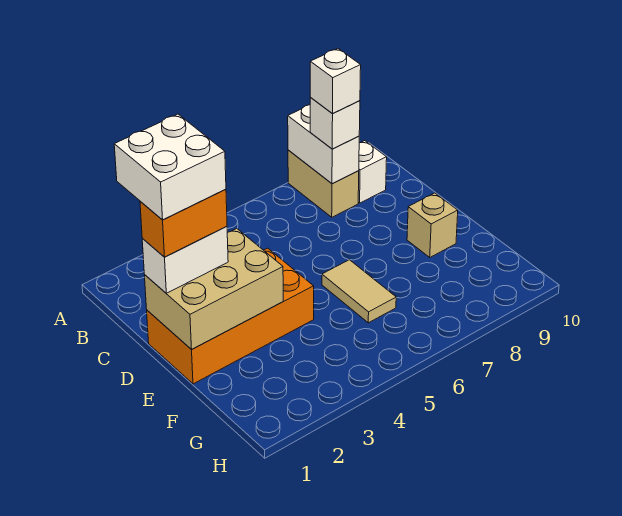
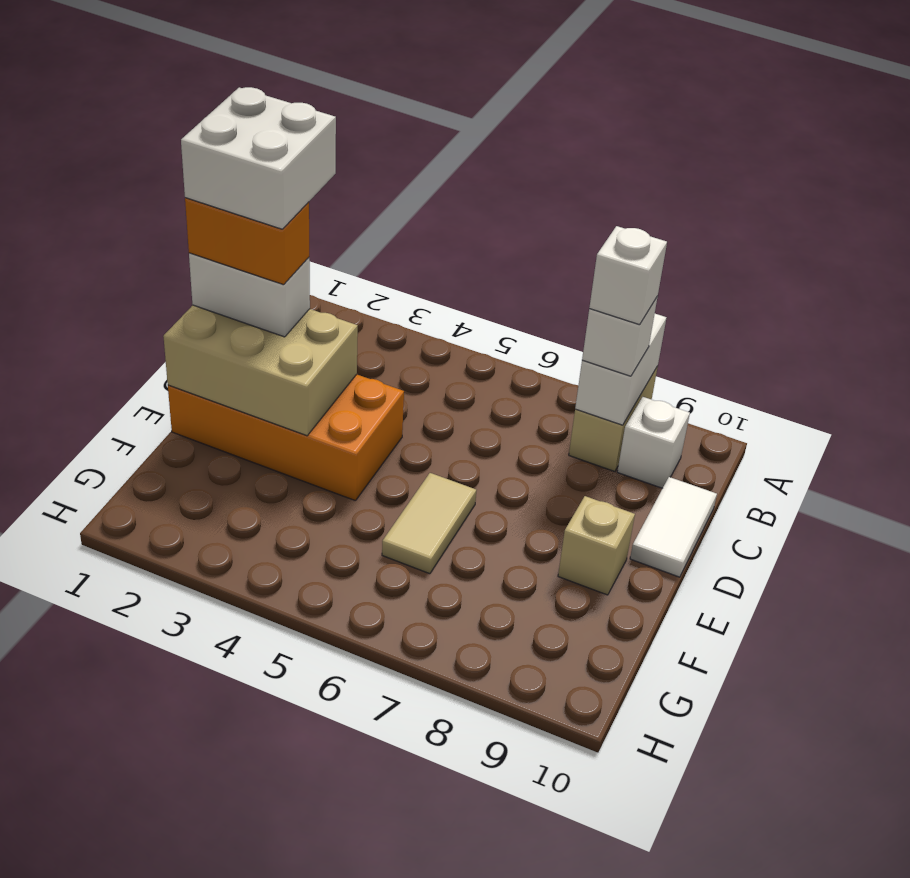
none -> white 1x2 tile [630,477,717,577]

